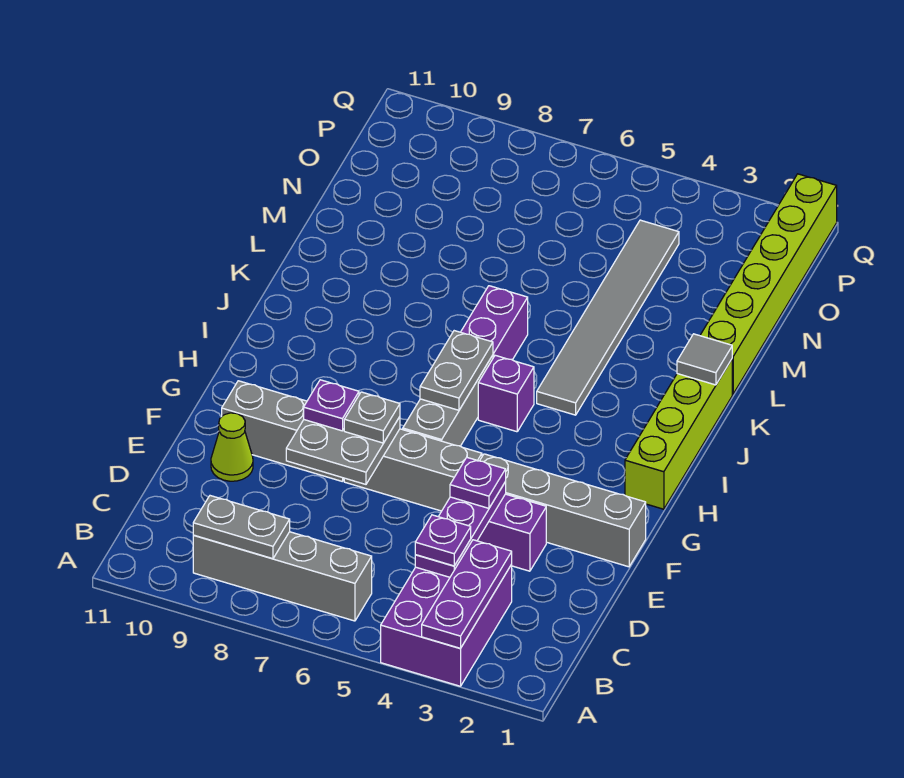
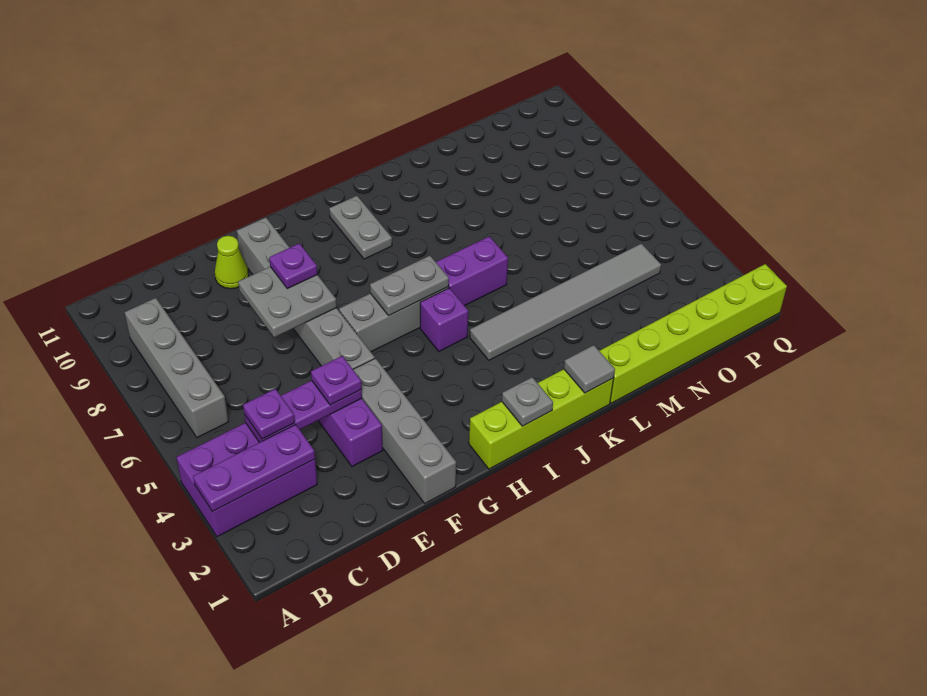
grey 1x2 plate [193,496,290,559] -> grey 1x2 plate moved to [329,196,392,259]
grey 1x1 plate [344,392,400,443] -> grey 1x1 plate moved to [502,377,553,426]

